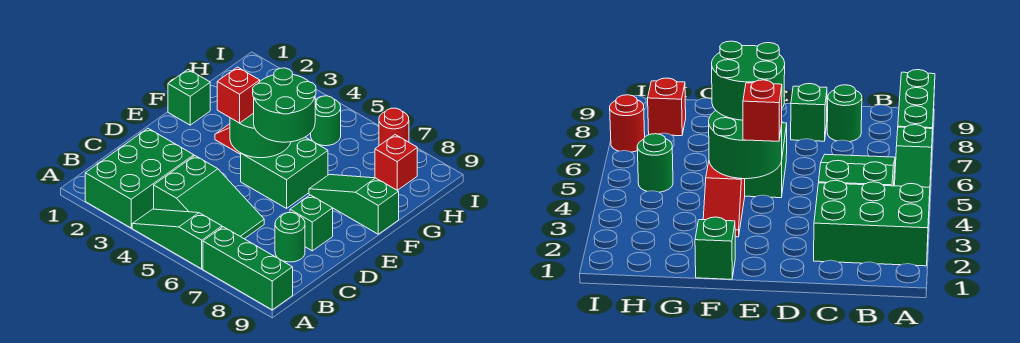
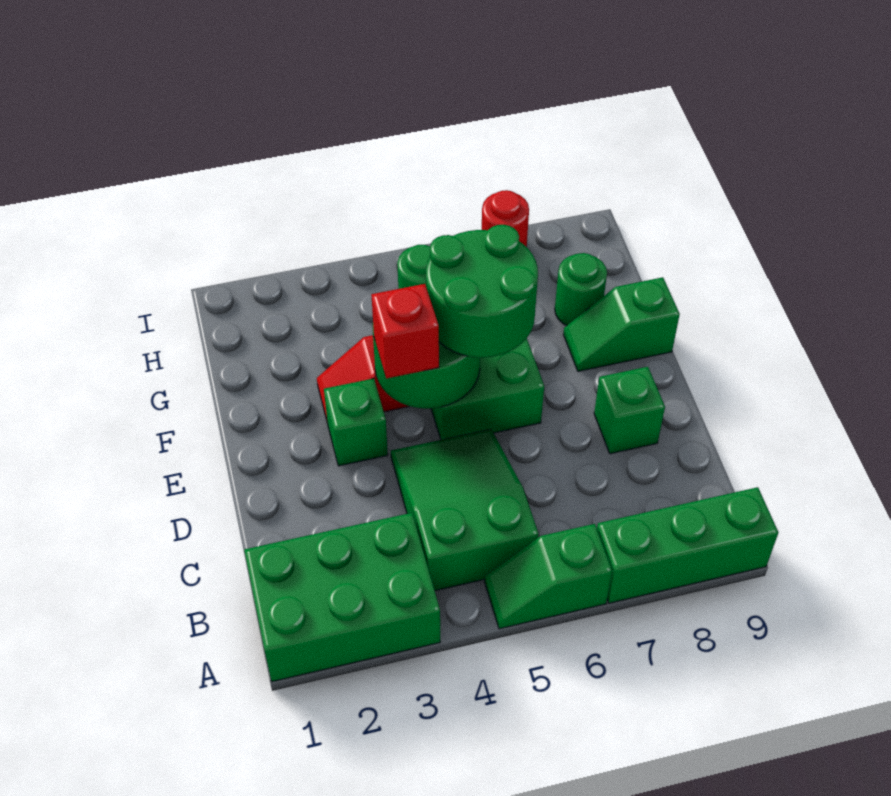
green 2x3 brick [85,128,194,228] -> green 2x3 brick turned to [244,513,440,682]
green 1x3 slope [132,209,222,269] -> green 1x2 slope [484,524,612,629]
green 2x3 slope [154,156,264,239] -> green 2x3 slope turned to [391,429,539,591]
green 1x1 round brick [275,213,305,262] -> green 1x1 round brick moved to [555,253,607,326]
green 1x1 brick [168,69,210,125] -> green 1x1 brick moved to [324,379,388,466]
green 1x3 slope [309,174,399,234] -> green 1x2 slope [563,277,680,371]
red 1x1 brick [375,135,417,190] -> none

